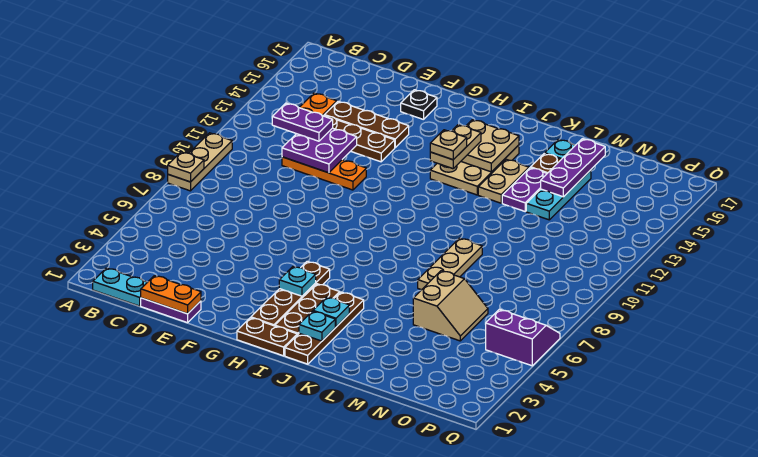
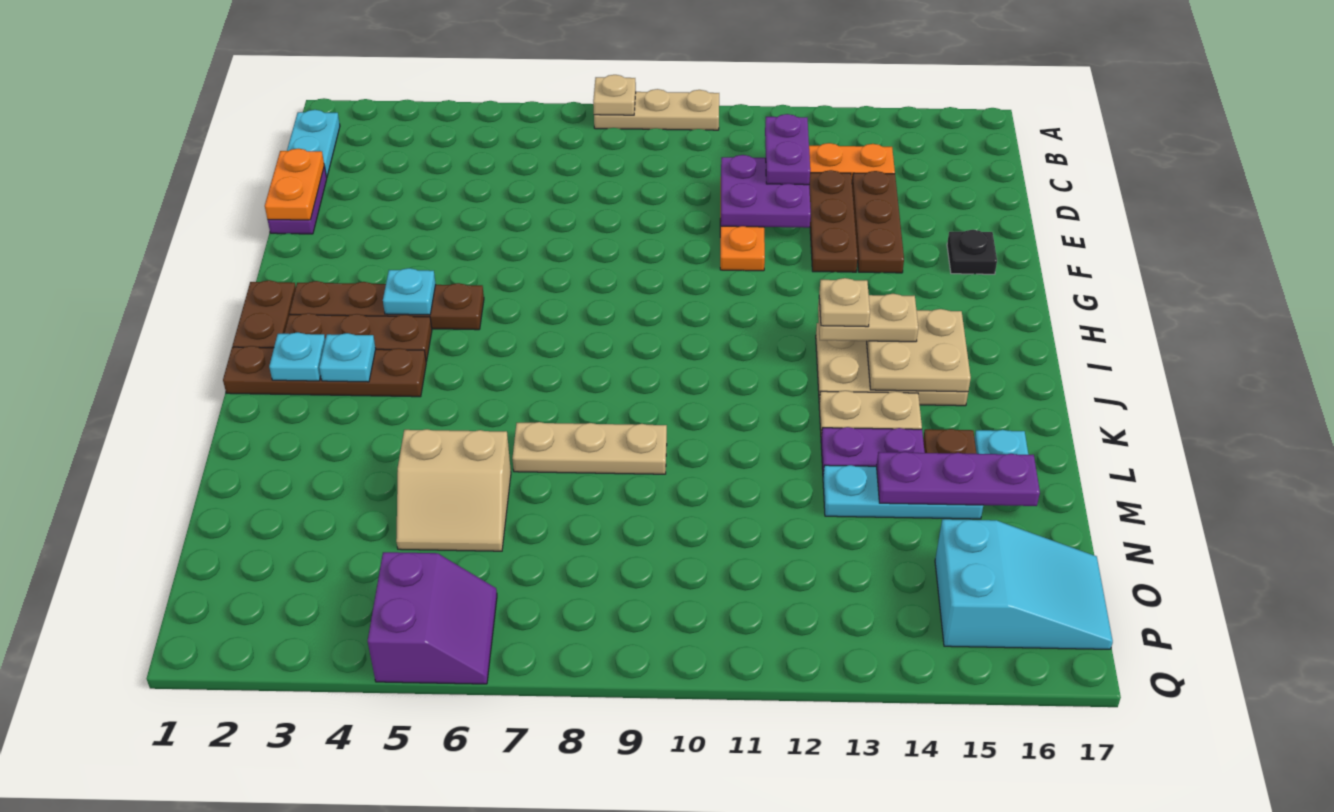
none -> cyan 2x3 slope [935,519,1113,649]

